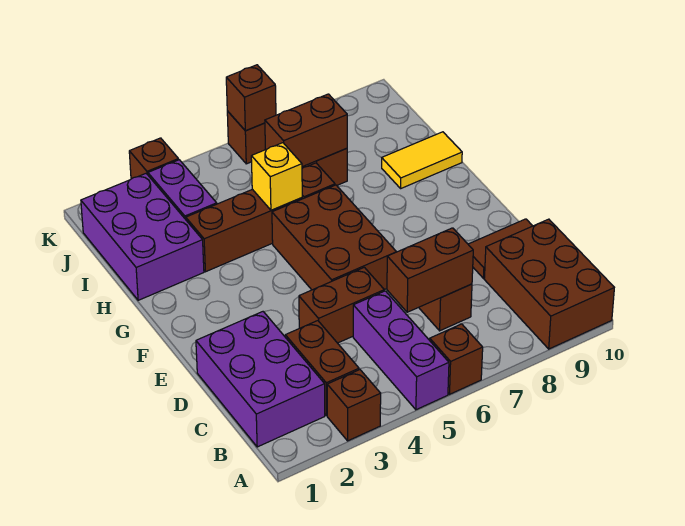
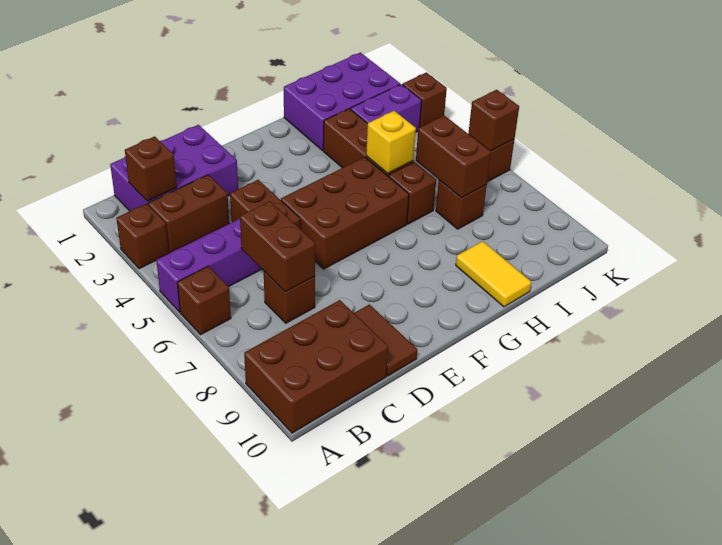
none -> brown 1x1 brick [125,136,177,201]

